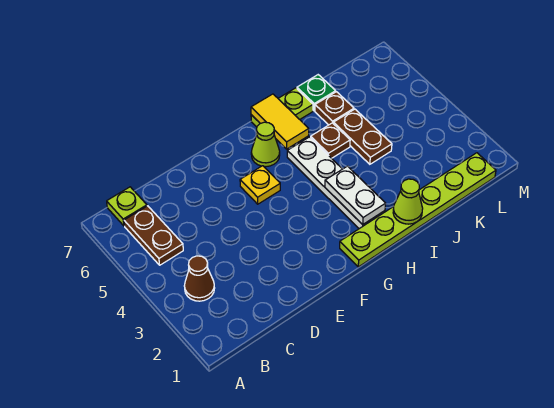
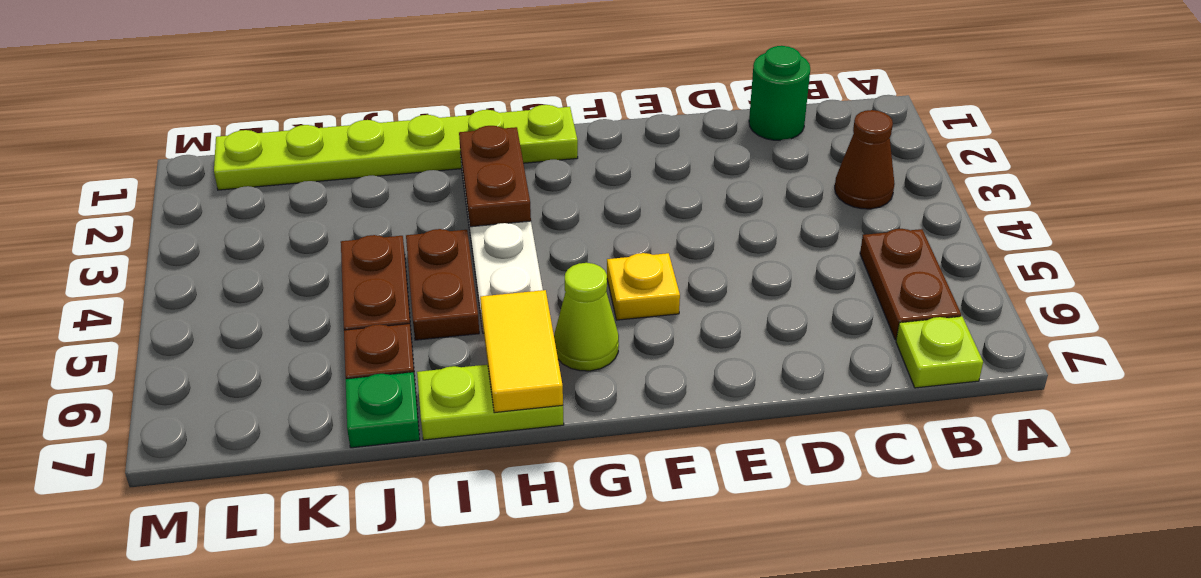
none -> green 1x1 round brick [749,46,810,140]
white 1x2 plate [325,166,386,225] -> brown 1x2 plate [459,126,531,227]
lime 1x1 cone [393,179,423,224] -> none
brown 1x1 plate [311,123,350,158] -> brown 1x2 plate [406,229,479,340]

